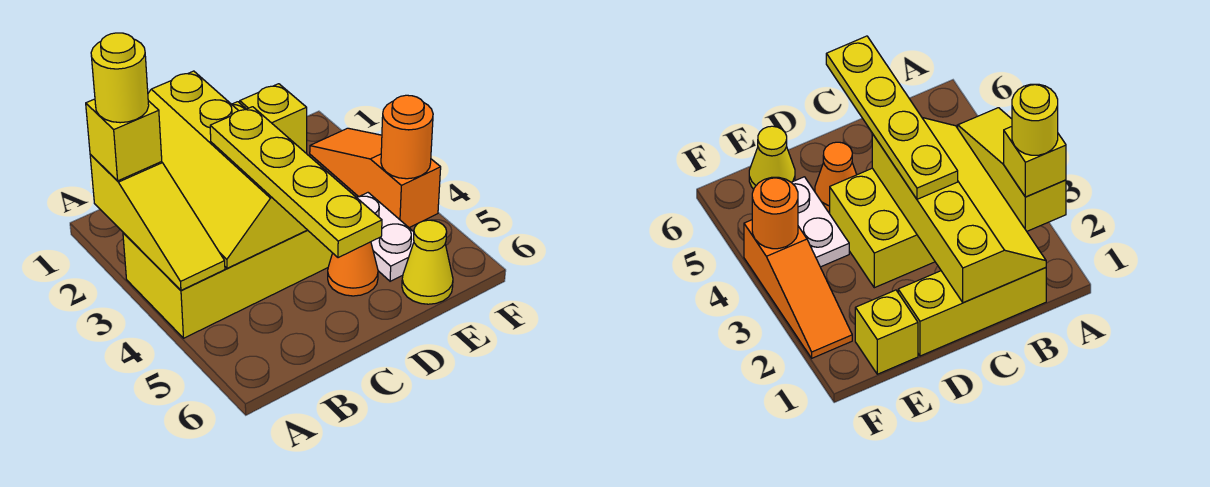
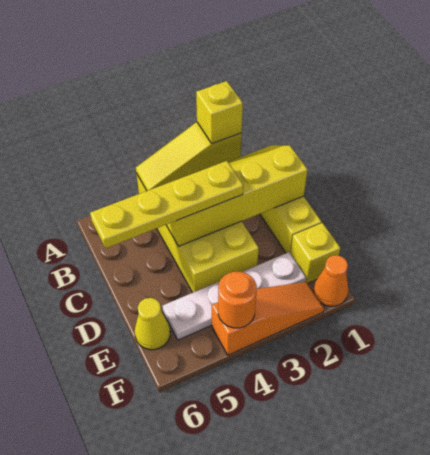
yellow 1x1 round brick [91,33,149,123] -> none
orange 1x1 cone [328,242,378,296] -> orange 1x1 cone moved to [314,255,348,306]
white 1x2 plate [357,193,414,281] -> white 1x4 plate [163,252,306,340]

